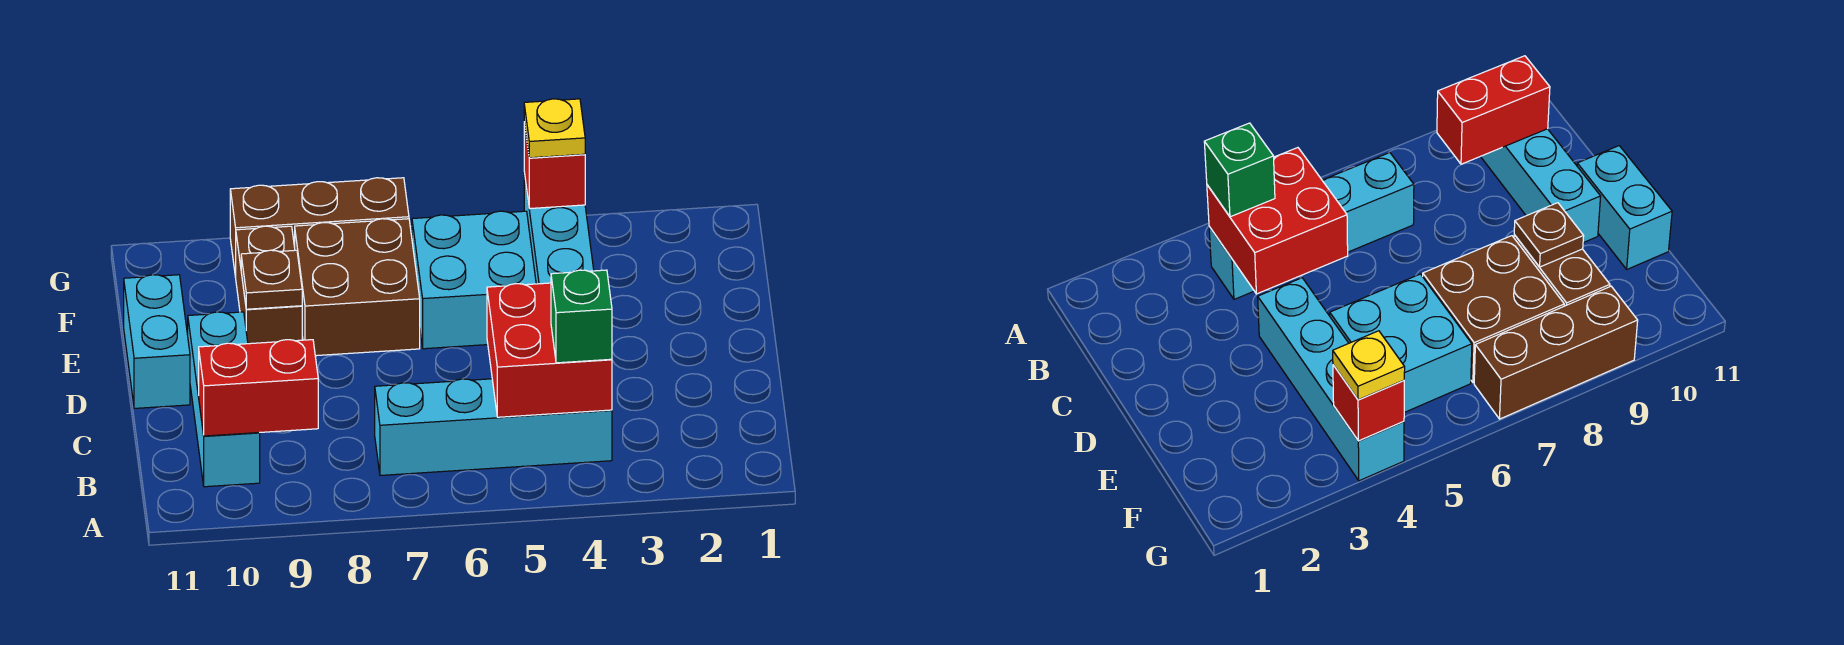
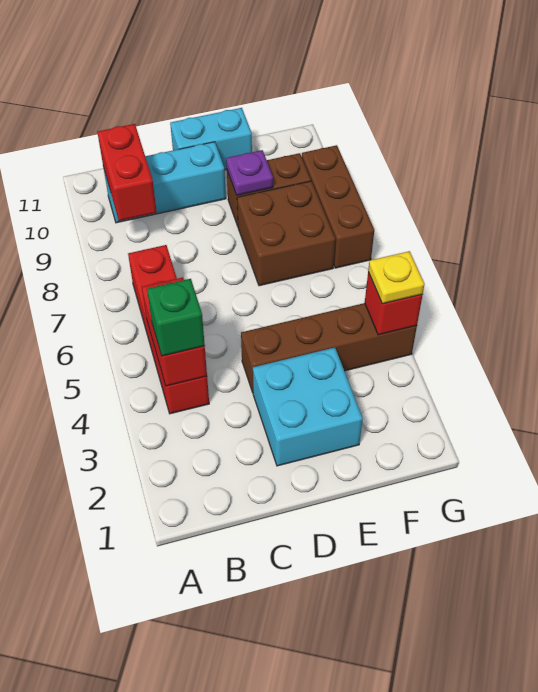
cyan 1x4 brick [375,379,612,475] -> red 1x4 brick [128,245,209,414]
red 2x2 brick [487,283,612,417] -> red 1x2 brick [142,277,207,386]
cyan 1x4 brick [524,173,594,284] -> brown 1x4 brick [241,303,417,392]
cyan 2x2 brick [412,211,536,349] -> cyan 2x2 brick moved to [253,348,363,466]
brown 1x1 plate [241,250,302,309] -> purple 1x1 plate [226,150,273,195]

